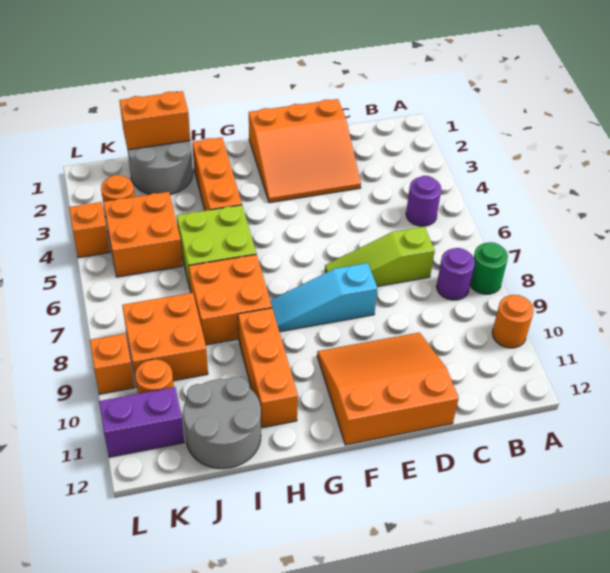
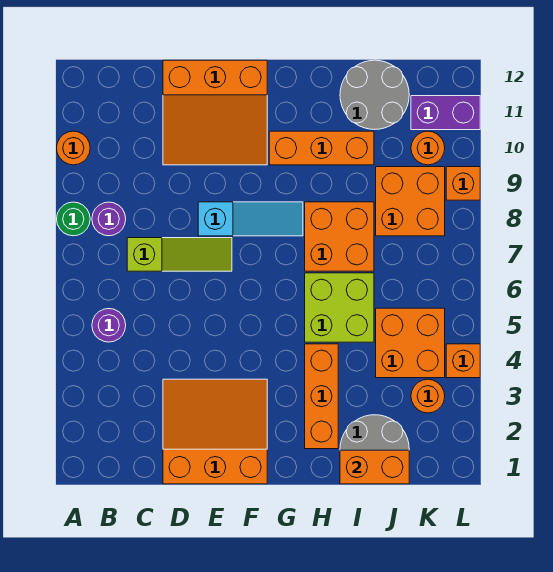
orange 1x3 brick [238,308,298,428] -> orange 1x3 brick turned to [269,131,374,165]

